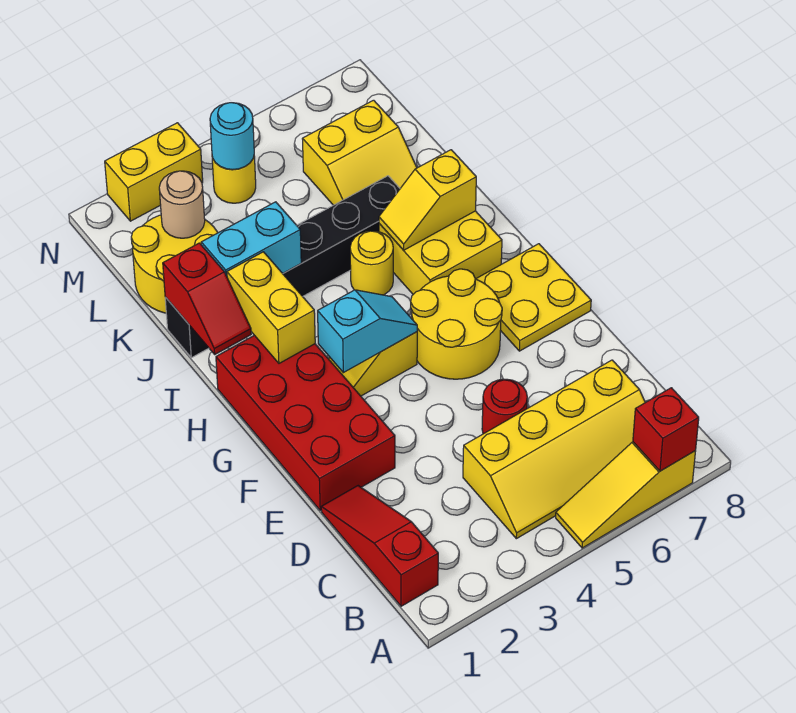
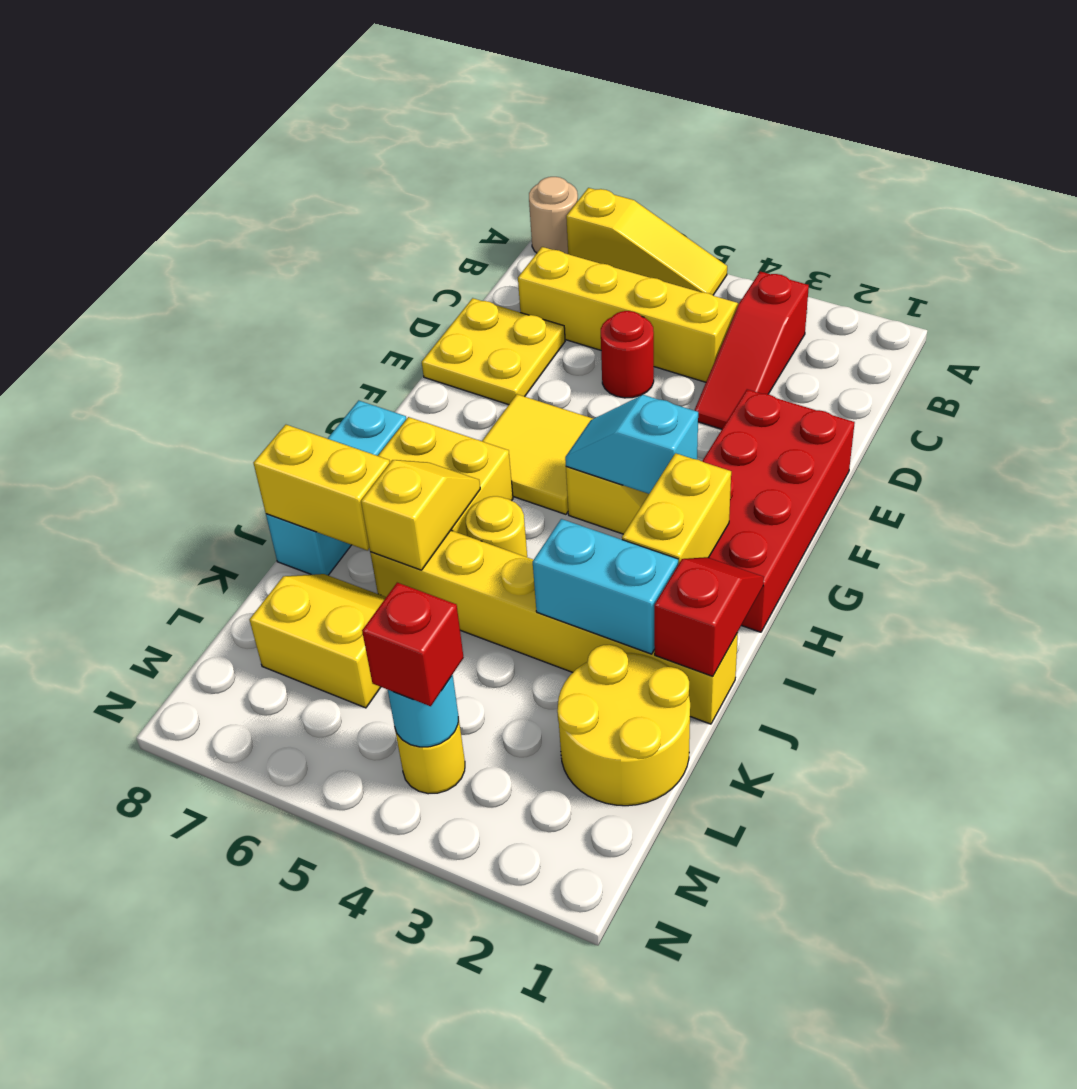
red 1x1 brick [633,388,699,471] -> red 1x1 brick moved to [362,583,464,706]
red 1x3 slope [321,486,438,606] -> red 1x3 slope moved to [694,271,809,429]
yellow 2x2 round brick [411,269,502,379] -> yellow 2x2 tile [482,394,593,514]
yellow 2x2 plate [476,244,591,351] -> yellow 2x2 plate moved to [422,298,565,405]
none -> cyan 1x3 brick [266,401,406,575]
yellow 1x2 slope [379,150,476,250] -> yellow 1x2 slope turned to [361,460,480,570]
black 1x6 brick [165,176,400,358] -> yellow 1x6 brick [370,530,738,724]
tan 1x1 round brick [159,171,205,238] -> tan 1x1 round brick moved to [529,177,578,254]
yellow 1x2 brick [105,123,203,221] -> yellow 1x2 brick moved to [254,425,390,550]

